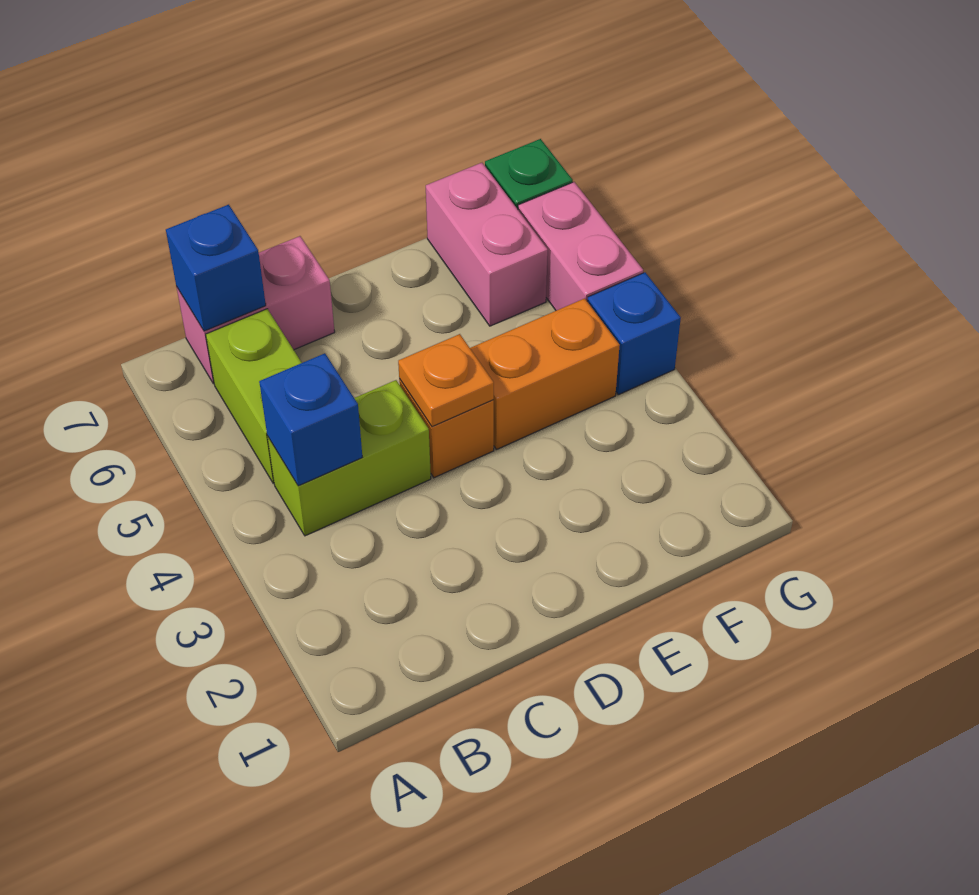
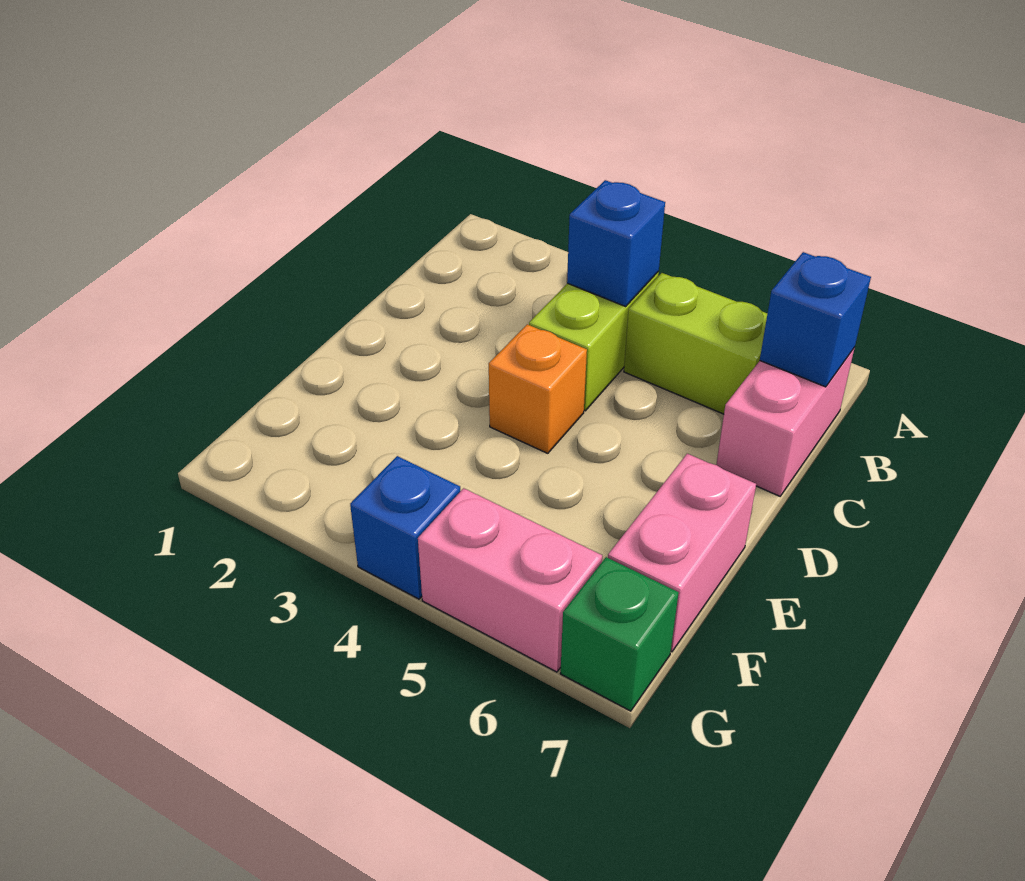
orange 1x1 plate [398,334,494,427] -> none
orange 1x2 brick [470,298,620,449] -> none
pink 1x2 brick [426,163,548,326] -> pink 1x2 brick turned to [608,454,756,652]

